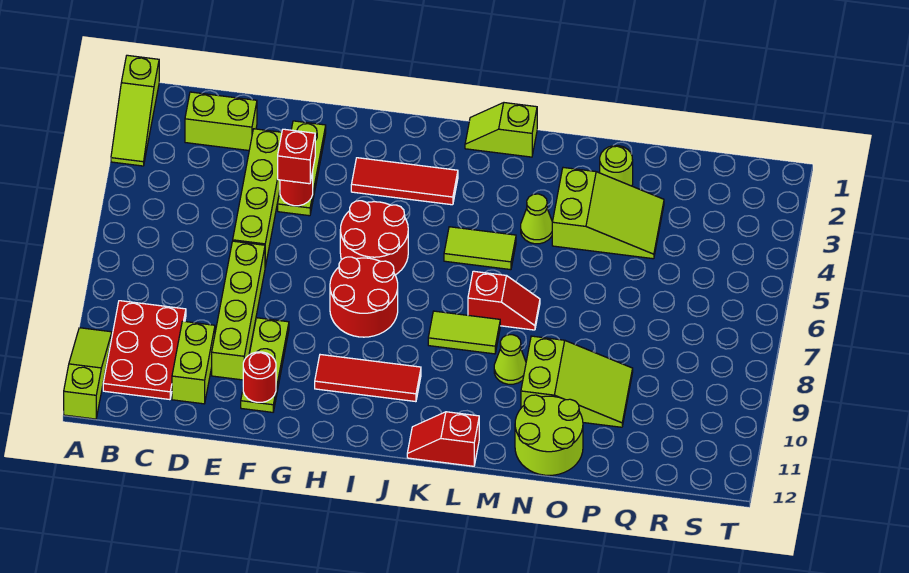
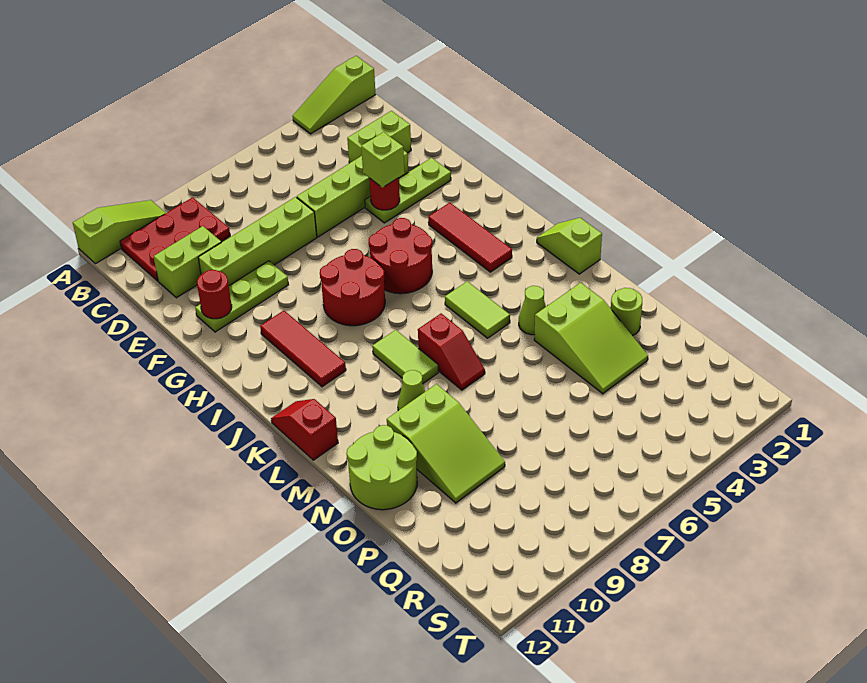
lime 1x2 brick [185,92,257,150] -> lime 1x2 brick turned to [347,111,411,163]
red 1x1 brick [278,129,315,184] -> lime 1x1 brick [361,132,405,187]

